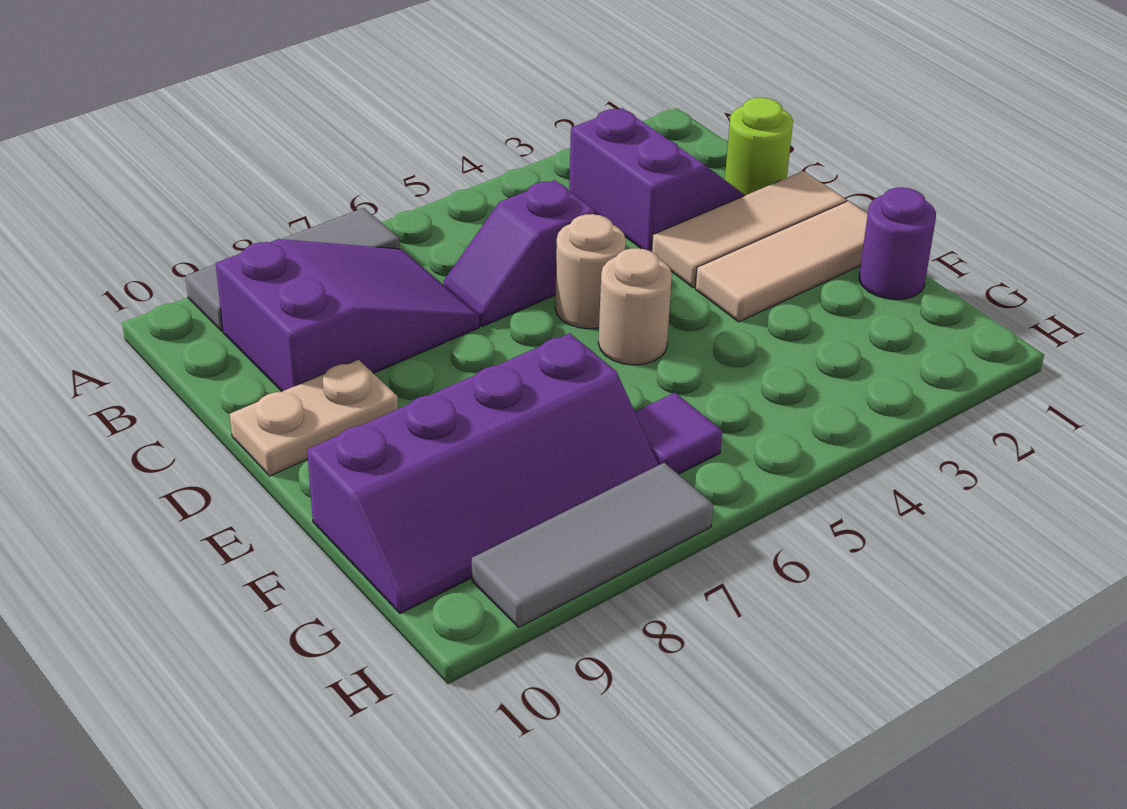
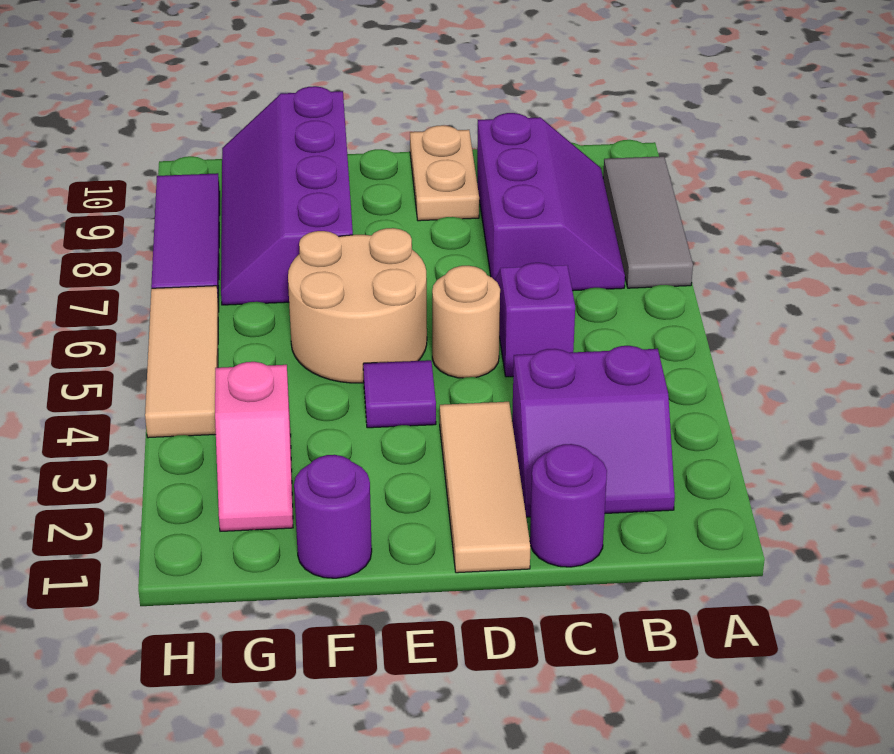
purple 2x3 slope [216,239,479,391] -> purple 2x3 slope turned to [477,113,625,291]
lime 1x1 round brick [725,98,793,195] -> purple 1x1 round brick [530,444,607,567]
tan 1x3 tile [695,201,868,322] -> tan 1x3 tile moved to [145,286,219,438]
tan 1x1 round brick [598,248,672,365] -> tan 2x2 round brick [288,228,427,383]
none -> pink 1x2 slope [215,362,293,531]
purple 1x1 tile [635,393,722,474] -> purple 1x1 tile moved to [363,360,436,428]
grey 1x3 tile [472,463,713,627] -> purple 1x3 tile [151,173,220,304]

